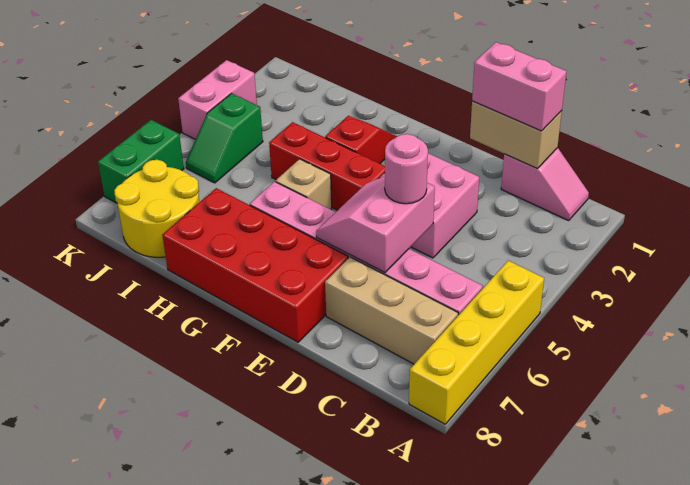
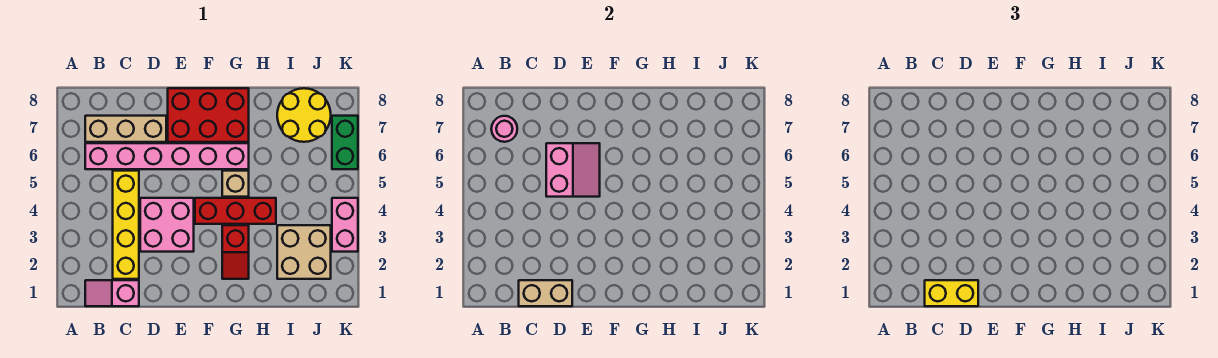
yellow 1x4 brick [409,261,544,424] -> yellow 1x4 brick moved to [113,171,139,279]
pink 1x2 brick [472,42,567,131] -> yellow 1x2 brick [925,280,978,306]
pink 1x1 round brick [385,134,428,204] -> pink 1x1 round brick moved to [491,116,517,142]
red 2x4 brick [162,188,348,342] -> red 2x3 brick [168,88,249,142]
none -> tan 2x2 brick [277,225,331,279]
green 1x2 slope [186,93,263,183] -> none

